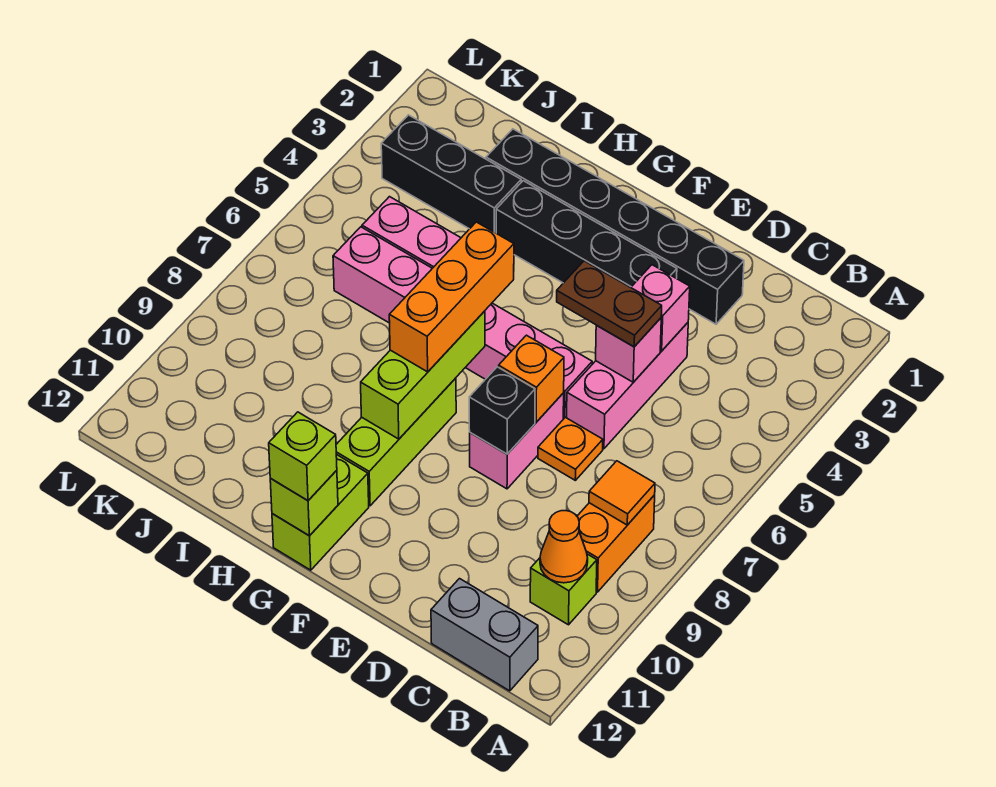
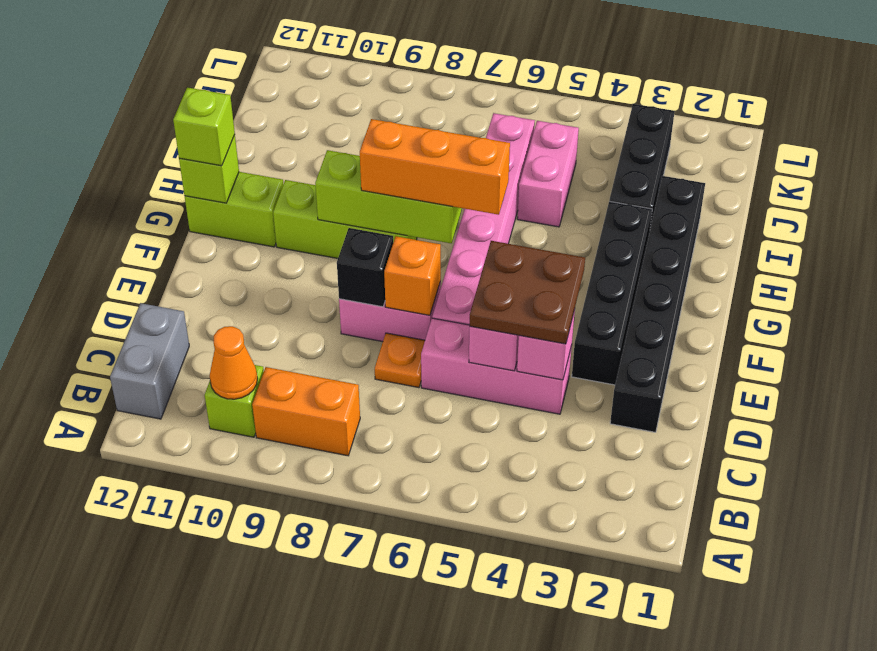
orange 1x1 tile [589,461,655,525] -> none
brown 1x2 plate [557,261,662,347] -> brown 2x2 plate [470,241,585,344]

